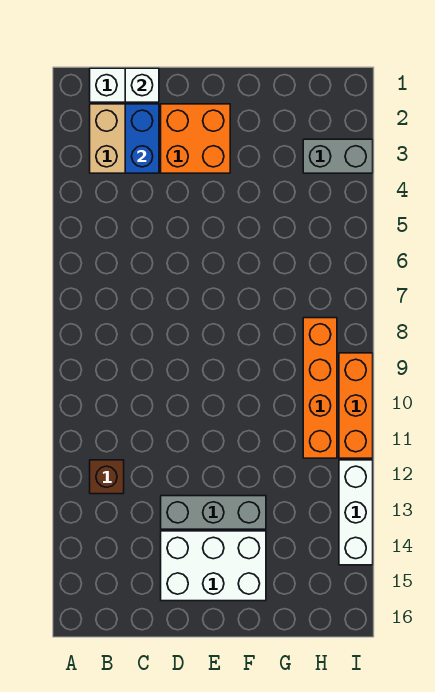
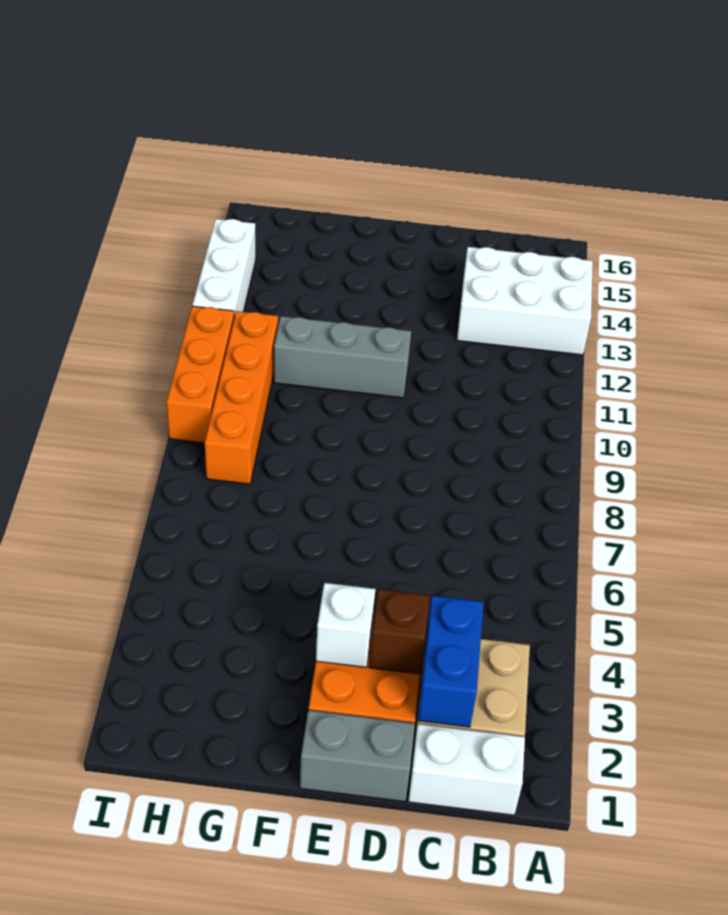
brown 1x1 brick [90,460,124,494] -> brown 1x1 brick moved to [369,589,429,674]
white 1x1 brick [125,68,159,102] -> white 1x1 brick moved to [316,583,375,667]
grey 1x3 brick [161,496,266,529] -> grey 1x3 brick moved to [274,316,411,398]
white 2x3 brick [161,531,266,601] -> white 2x3 brick moved to [457,247,593,355]
grey 1x2 brick [303,139,373,173] -> grey 1x2 brick moved to [300,710,415,802]

